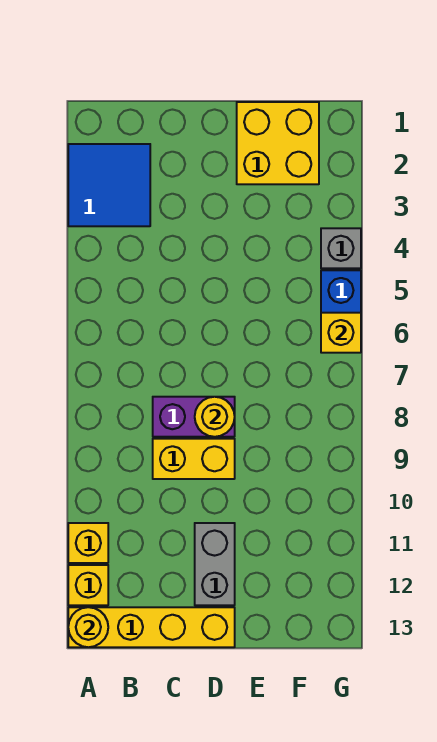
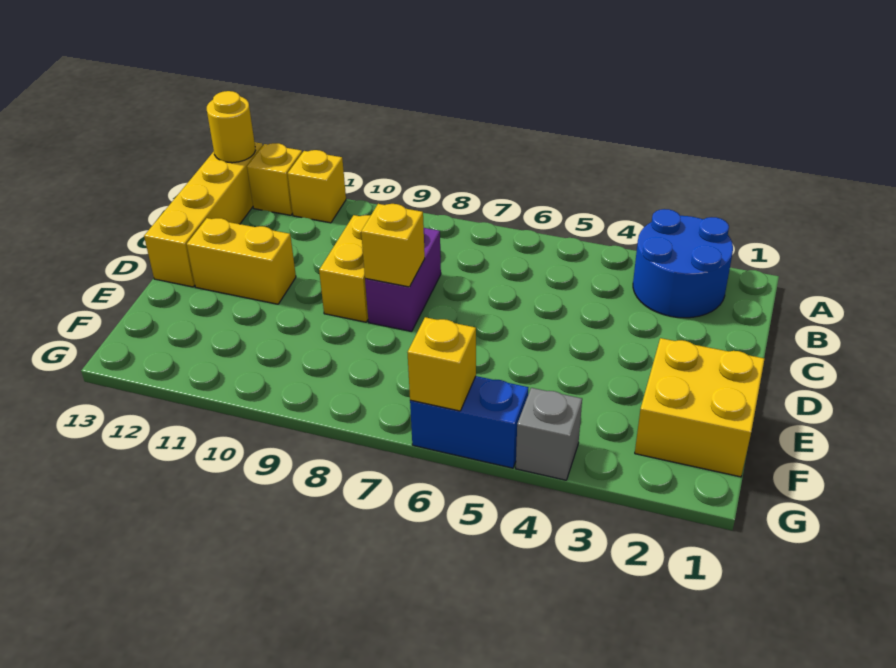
blue 2x2 tile [68,144,150,226] -> blue 2x2 round brick [633,209,733,318]
yellow 1x1 round brick [195,397,235,437] -> yellow 1x1 brick [361,204,425,287]
grey 1x2 brick [195,523,235,605] -> yellow 1x2 brick [187,218,296,304]

